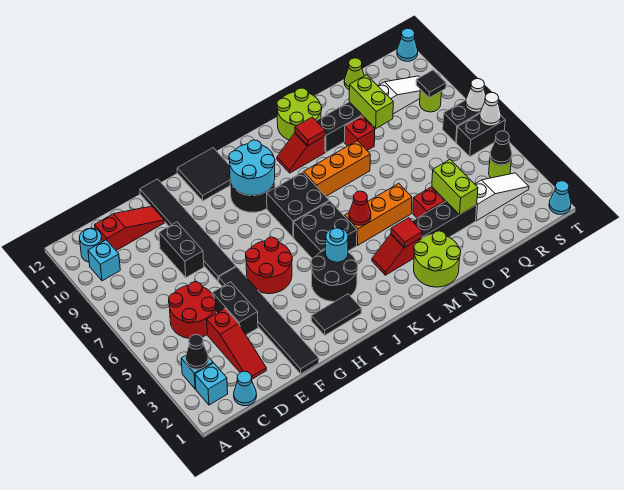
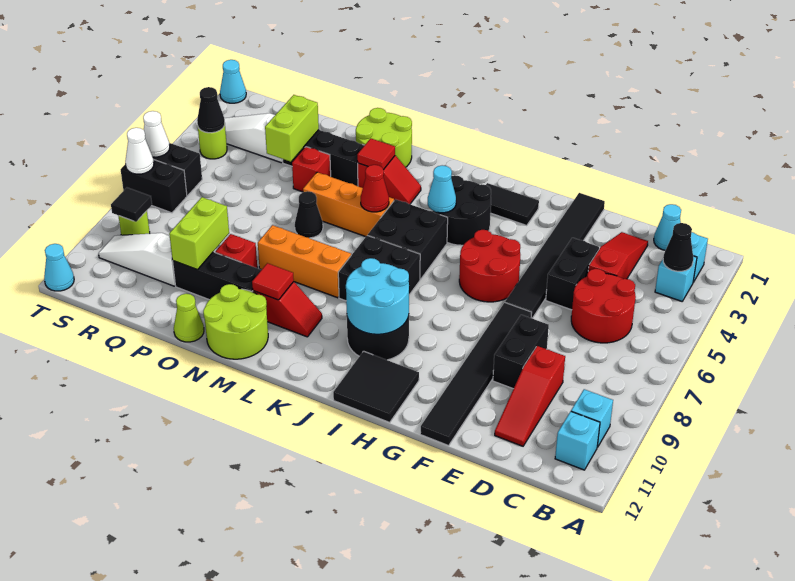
cyan 1x1 round brick [79,228,102,262] -> cyan 1x1 brick [555,412,600,470]
red 1x3 slope [95,206,164,250] -> red 1x3 slope turned to [495,346,565,446]
cyan 1x1 round brick [326,228,348,262] -> cyan 1x1 cone [428,165,456,213]
none -> black 1x1 cone [295,191,323,238]
lime 1x1 cone [344,58,364,90] -> lime 1x1 cone moved to [174,294,204,342]

